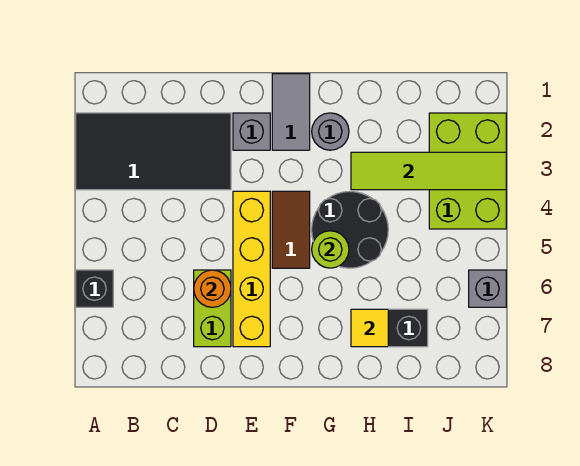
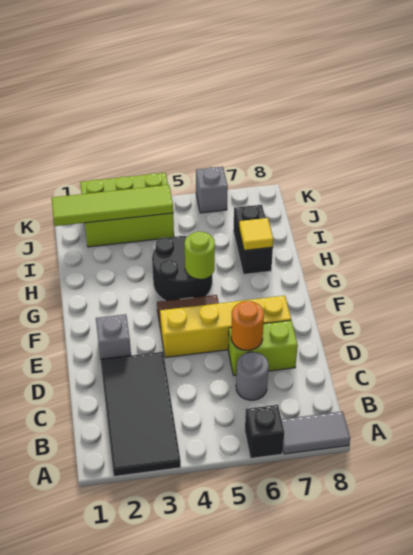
grey 1x2 tile [272,74,310,150] -> grey 1x2 tile moved to [282,411,350,454]
grey 1x1 round brick [312,113,349,150] -> grey 1x1 round brick moved to [236,352,269,400]
lime 1x4 tile [351,152,506,190] -> lime 1x4 tile turned to [52,185,173,226]

